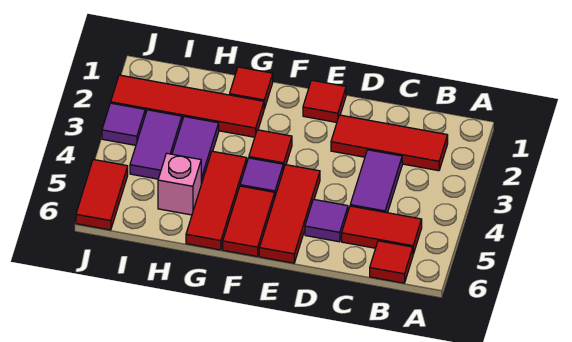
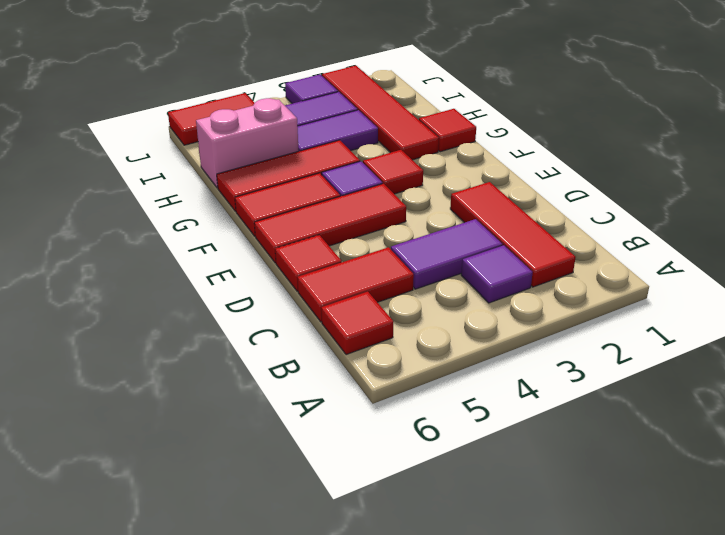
red 1x2 tile [342,206,422,254] -> red 1x2 tile turned to [297,247,414,322]
purple 1x1 tile [305,199,348,242] -> purple 1x1 tile moved to [461,245,533,303]
red 1x1 tile [303,80,346,122] -> red 1x1 tile moved to [275,235,342,291]
pink 1x1 brick [158,153,201,215] -> pink 1x2 brick [196,98,299,188]

